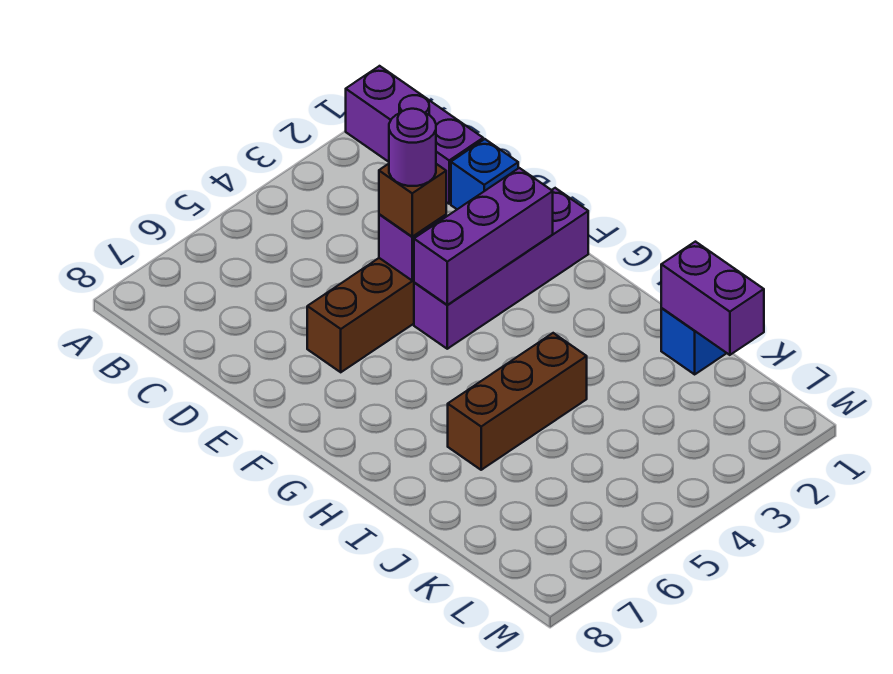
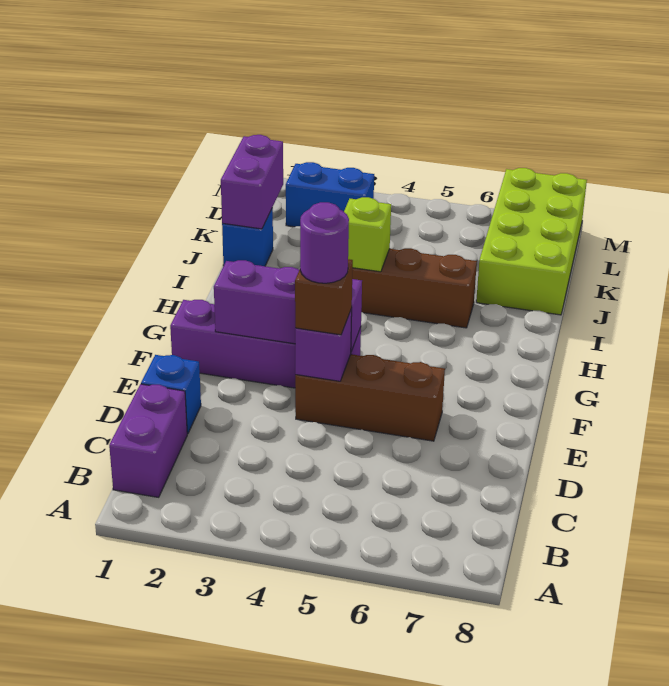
purple 1x3 brick [346,66,483,204] -> purple 1x2 brick [109,384,187,497]
none -> lime 1x1 brick [344,197,391,272]
none -> lime 2x4 brick [476,168,587,315]
none -> blue 1x2 brick [286,162,374,227]

